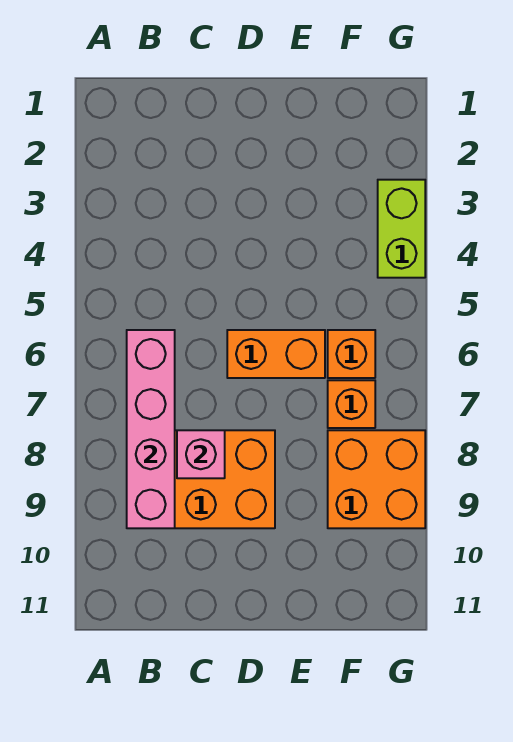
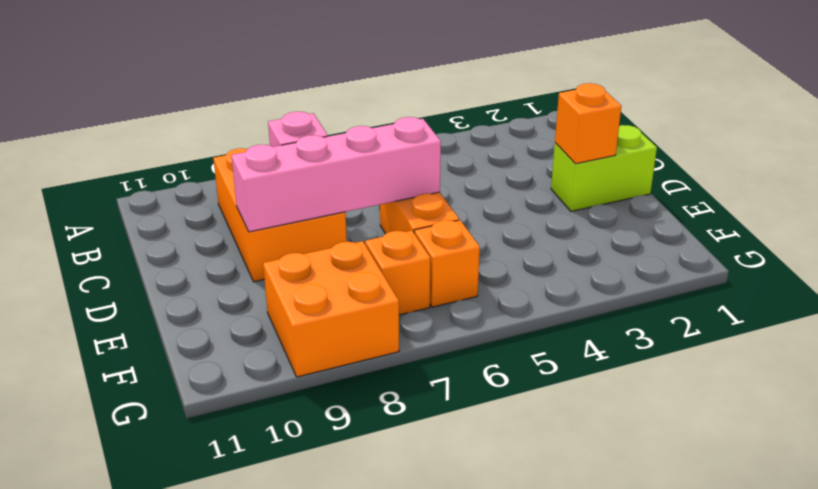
pink 1x4 brick [127,330,175,528] -> pink 1x4 brick moved to [231,117,441,232]
none -> orange 1x1 brick [555,83,621,164]
lime 1x2 brick [378,180,425,278] -> lime 1x2 brick moved to [551,125,657,211]

